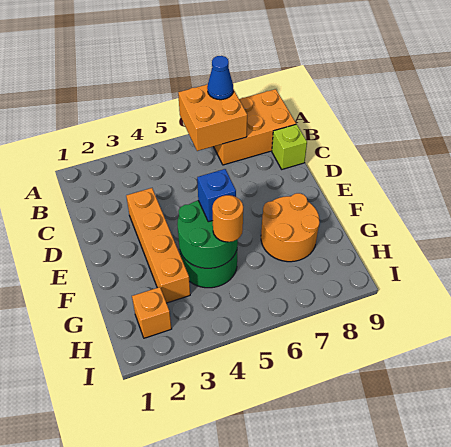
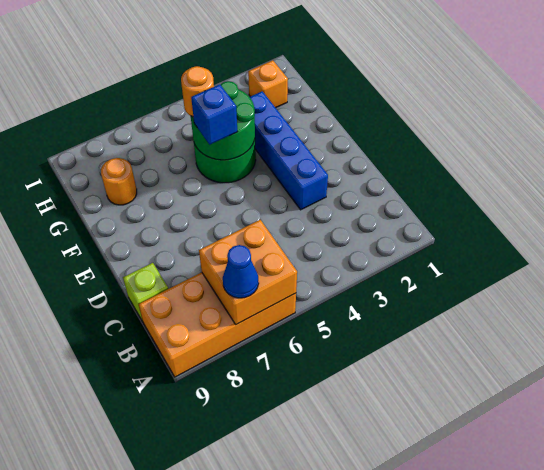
orange 2x3 brick [214,89,296,165] -> orange 2x4 brick [139,272,296,377]
orange 1x4 brick [126,188,190,303] -> blue 1x4 brick [250,91,328,210]
orange 2x2 round brick [261,193,320,262] -> orange 1x1 round brick [101,158,137,205]

